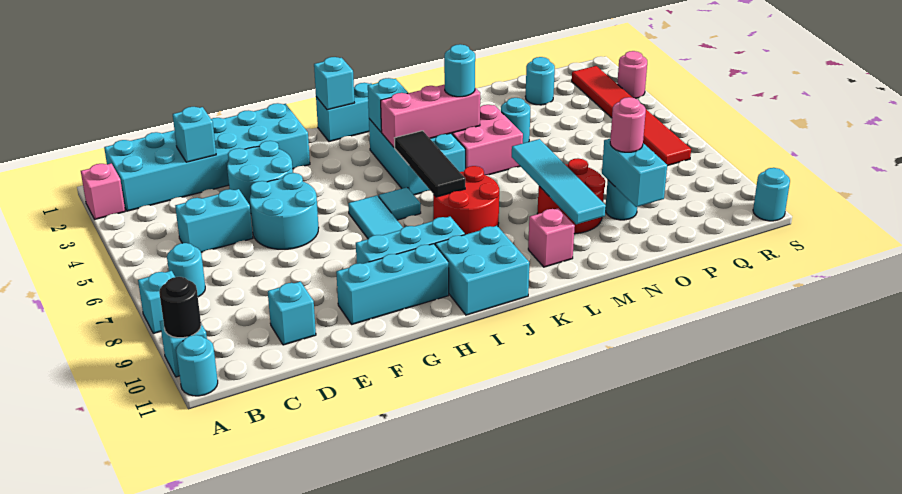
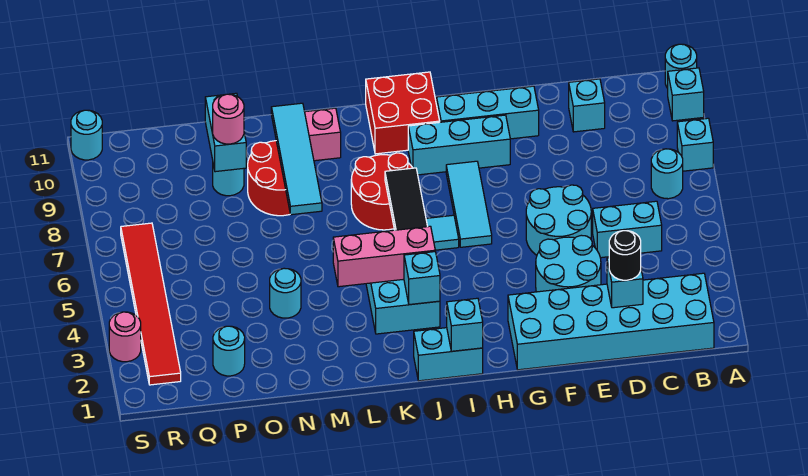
pink 1x1 brick [81,164,125,219] -> none
black 1x1 round brick [159,277,201,338] -> black 1x1 round brick moved to [609,231,641,280]
cyan 2x2 brick [435,226,529,315] -> red 2x2 brick [366,72,440,154]
pink 2x2 brick [451,105,523,175] -> none
cyan 1x1 round brick [444,44,475,97] -> none

